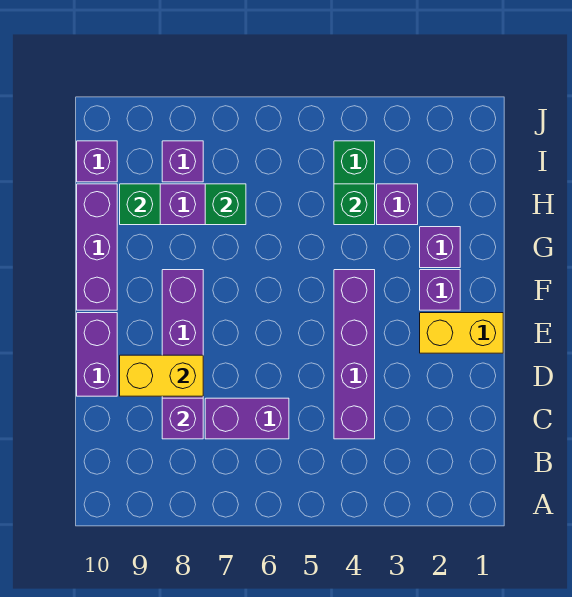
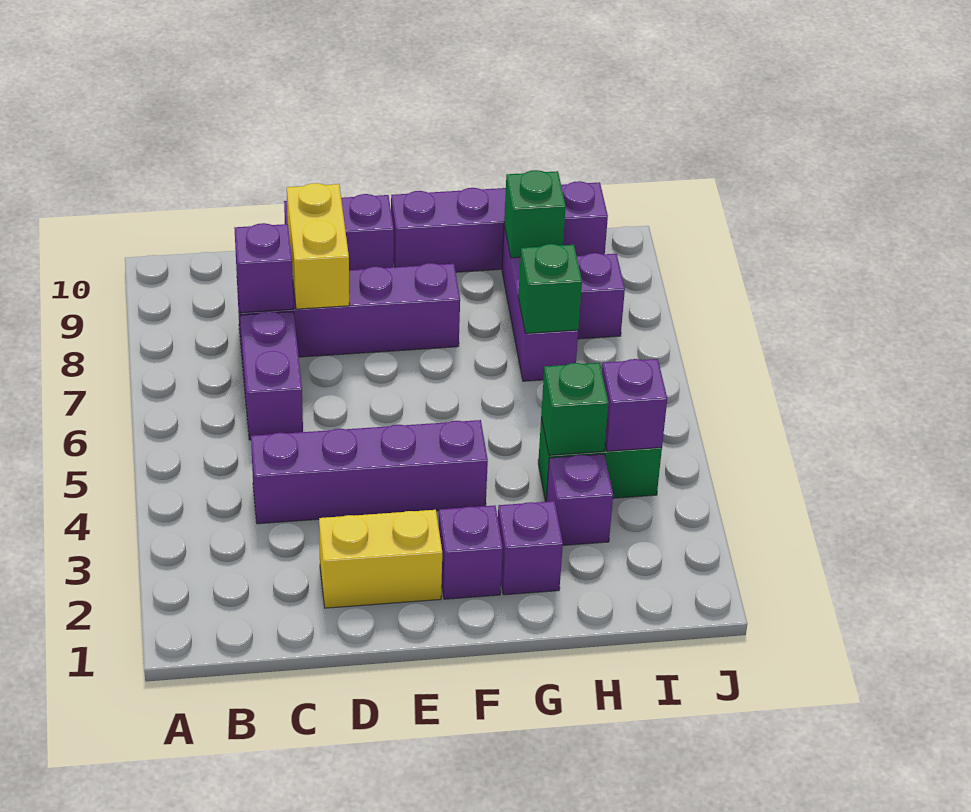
yellow 1x2 brick [420,313,503,353] -> yellow 1x2 brick turned to [319,510,442,608]
none -> purple 1x1 brick [602,359,667,451]

